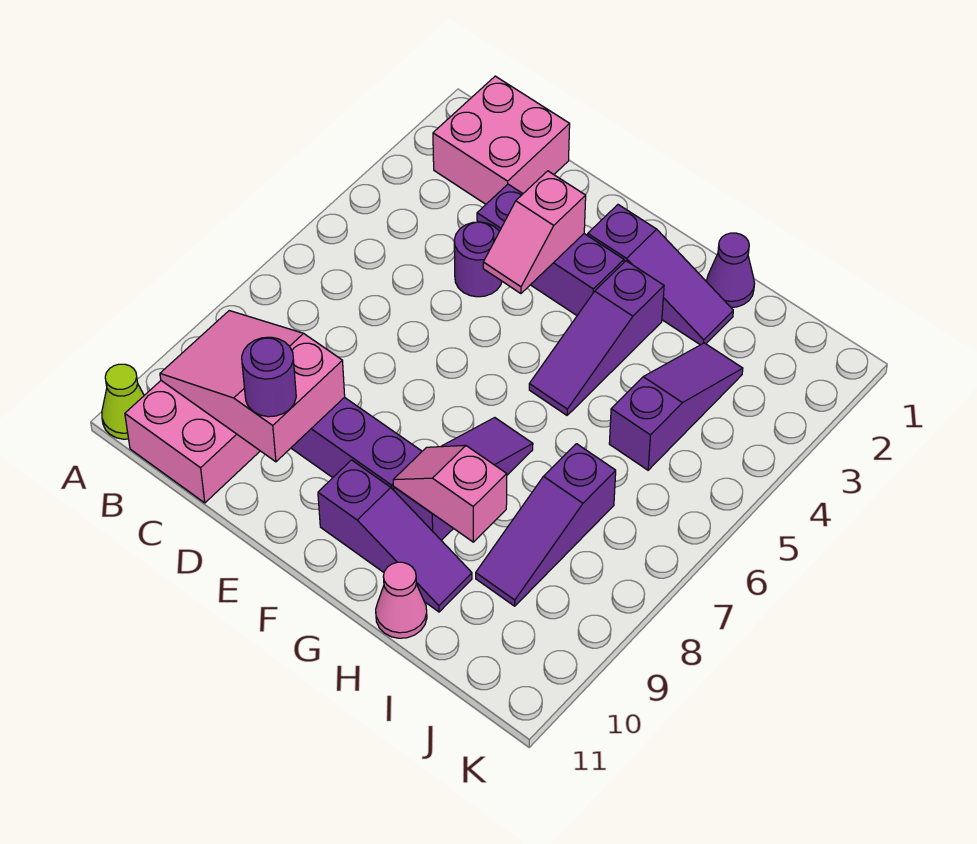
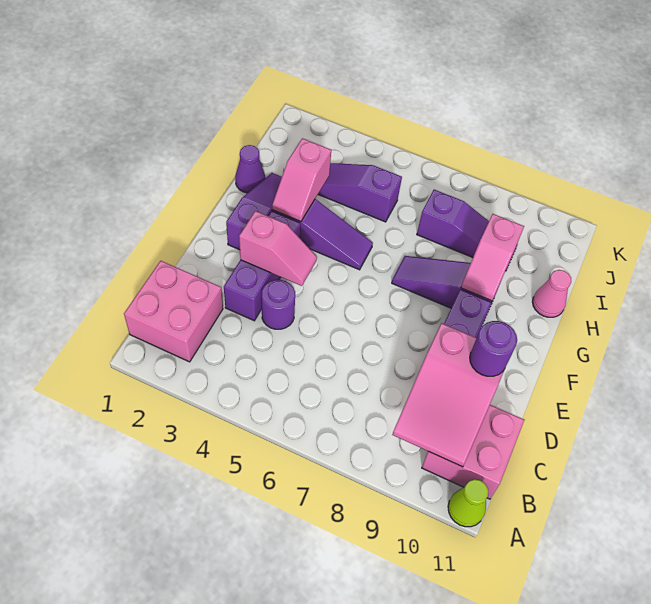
purple 1x3 slope [318,460,472,612] -> none
none -> pink 1x2 slope [272,138,331,222]

